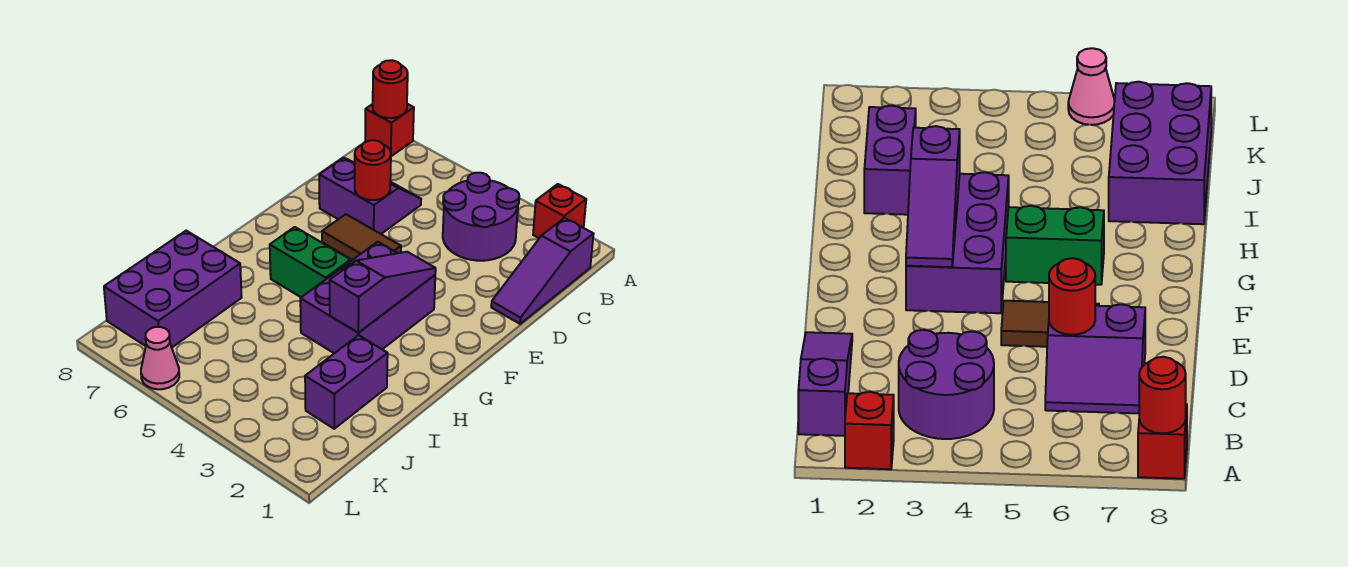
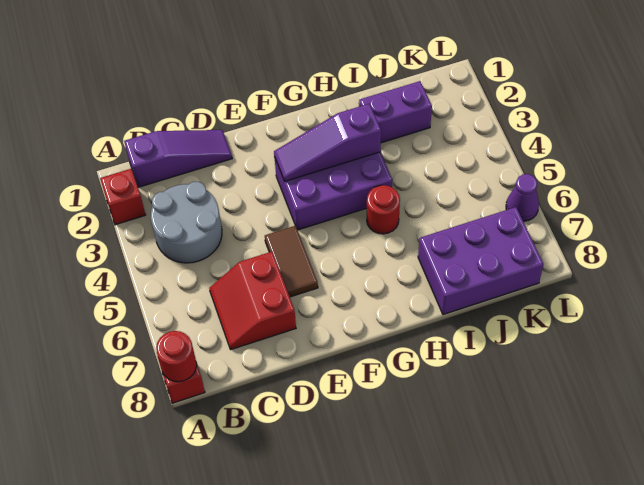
purple 2x2 round brick [443,173,519,261] -> grey 2x2 round brick [151,182,222,263]
purple 2x2 slope [319,158,421,234] -> red 2x2 slope [209,252,296,350]
red 1x1 round brick [355,140,391,200] -> red 1x1 round brick moved to [367,185,400,234]
green 1x2 brick [270,227,351,297] -> none
pink 1x1 cone [141,327,179,389] -> purple 1x1 cone [506,174,539,221]

